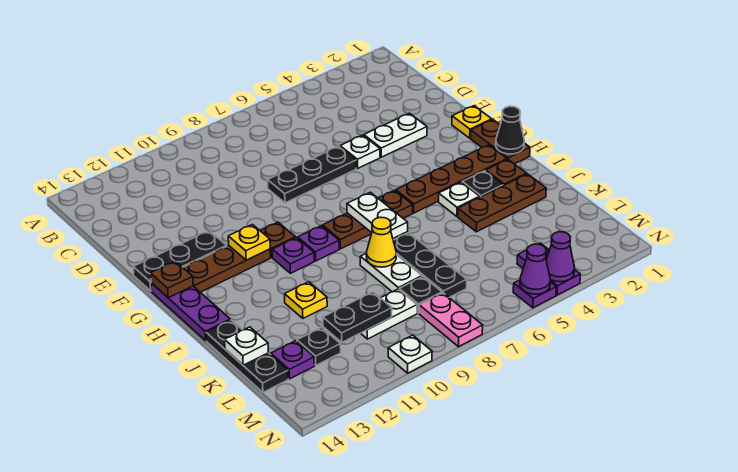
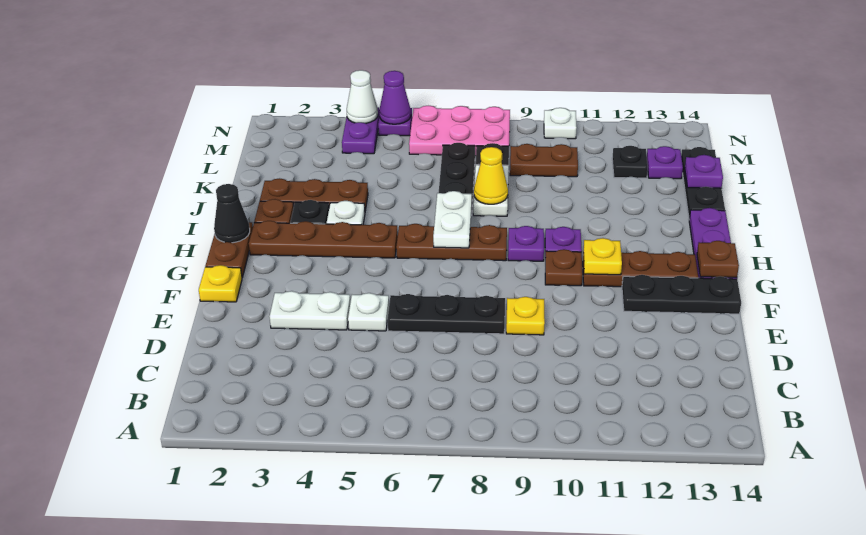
yellow 1x1 plate [285,282,327,318] -> yellow 1x1 plate moved to [506,297,545,335]
white 1x1 plate [225,327,269,365] -> purple 1x1 plate [685,155,723,188]
white 1x2 plate [361,289,417,339] -> brown 1x2 plate [510,144,578,177]
black 1x2 plate [323,292,392,342] -> none
pink 1x2 plate [419,293,483,347] -> pink 2x3 plate [409,106,510,156]
purple 1x1 cone [546,232,574,282] -> white 1x1 cone [347,70,378,123]

